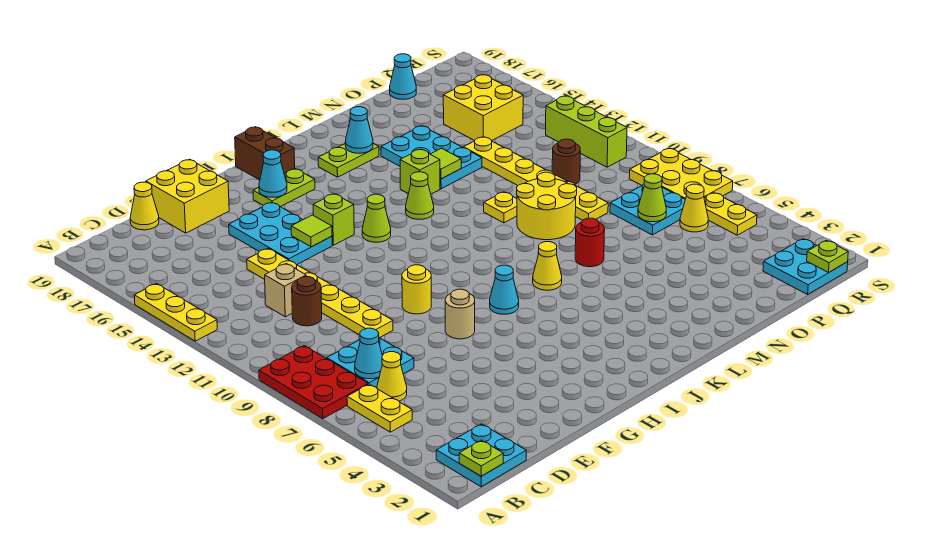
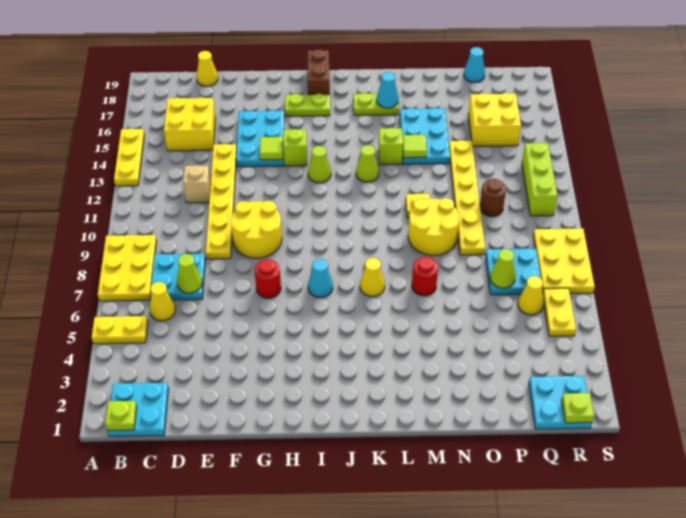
red 2x3 plate [259,346,368,419] -> yellow 2x3 plate [98,235,156,301]
yellow 1x2 plate [347,384,412,432] -> yellow 1x2 plate turned to [92,316,148,344]
cyan 1x1 cone [355,328,382,379] -> none
none -> lime 1x1 cone [177,254,202,293]
brown 1x1 round brick [292,277,322,326] -> none
yellow 2x2 brick [146,159,229,233] -> yellow 2x2 brick moved to [164,97,215,151]
tan 1x1 round brick [445,289,475,339] -> red 1x1 round brick [255,260,281,298]
yellow 1x1 round brick [402,265,431,314] -> yellow 2x2 round brick [231,201,282,258]
cyan 1x1 cone [259,150,287,197] -> none

